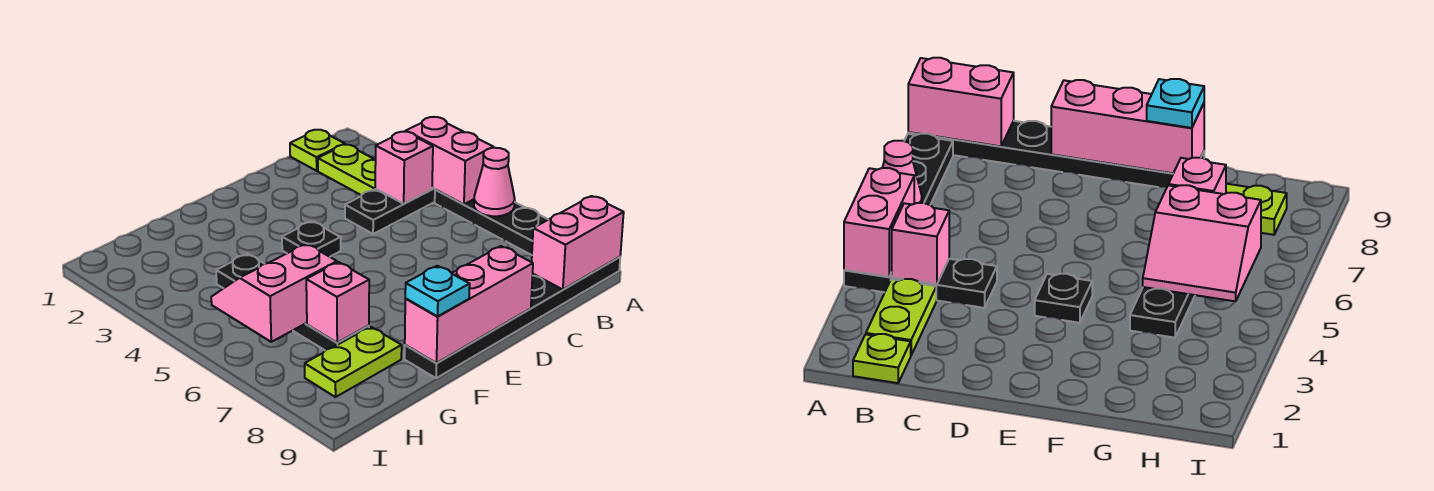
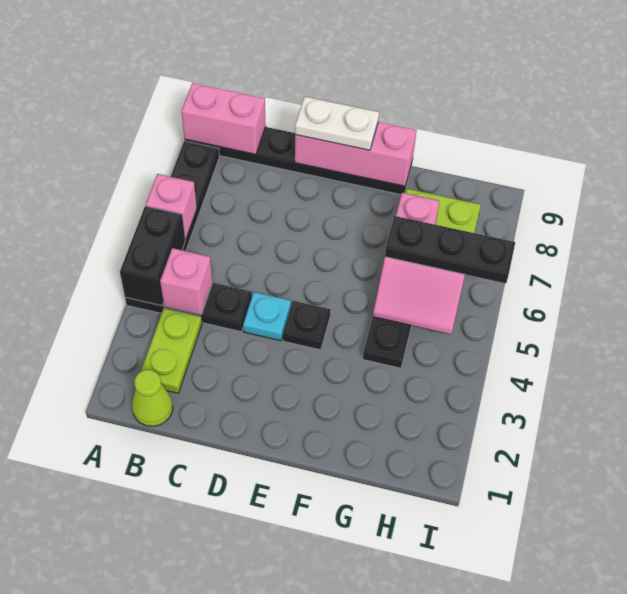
pink 1x2 brick [406,117,493,204] -> black 1x2 brick [120,206,185,306]
pink 1x1 cone [474,148,515,216] -> pink 1x1 brick [146,174,197,239]
lime 1x1 plate [290,130,345,171] -> lime 1x1 cone [132,370,173,426]
none -> white 1x2 plate [295,96,379,150]
cyan 1x1 plate [405,266,470,316] -> cyan 1x1 plate moved to [243,292,291,341]
none -> black 1x3 plate [385,216,515,283]

